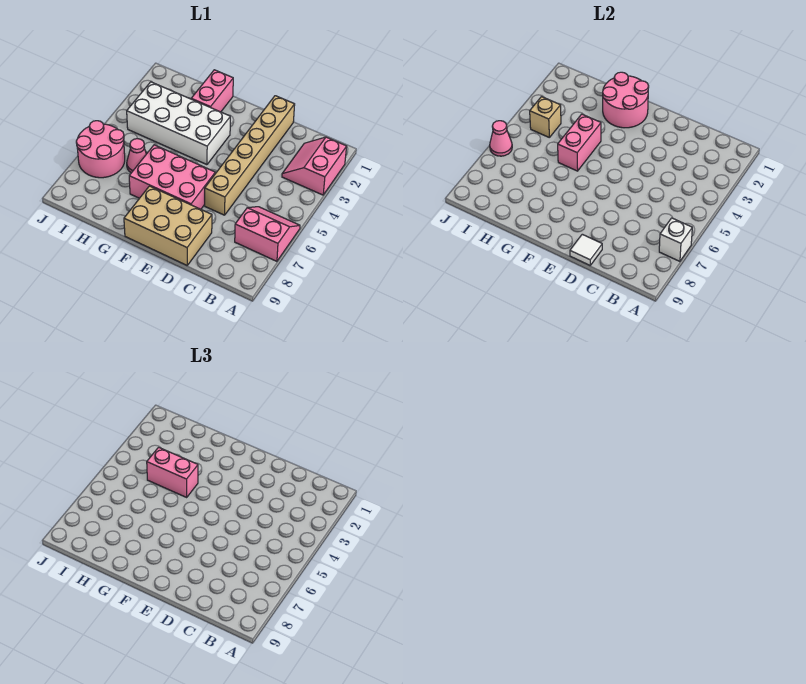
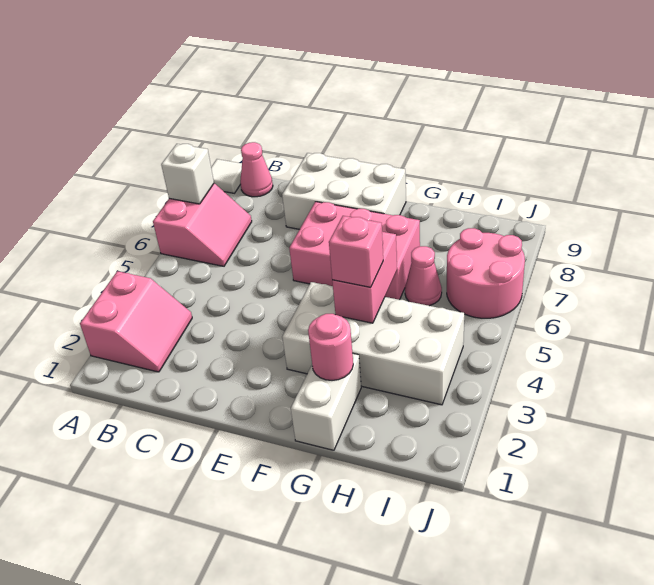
pink 2x2 slope [235,207,300,261] -> pink 2x2 slope turned to [153,184,252,266]
tan 1x6 brick [205,96,295,215] -> none
tan 2x3 brick [124,186,212,265] -> white 2x3 brick [282,153,406,229]
white 1x1 tile [570,234,602,265] -> white 1x1 tile moved to [211,159,242,193]
pink 2x2 round brick [603,72,649,128] -> pink 1x1 round brick [308,314,353,380]
pink 1x2 brick [191,70,233,112] -> white 1x2 brick [291,353,361,450]
pink 1x2 brick [147,447,198,497] -> pink 1x1 brick [329,216,383,287]
tan 1x1 brick [530,97,561,137] -> none
pink 1x1 cone [490,121,512,156] -> pink 1x1 cone moved to [240,142,273,197]

